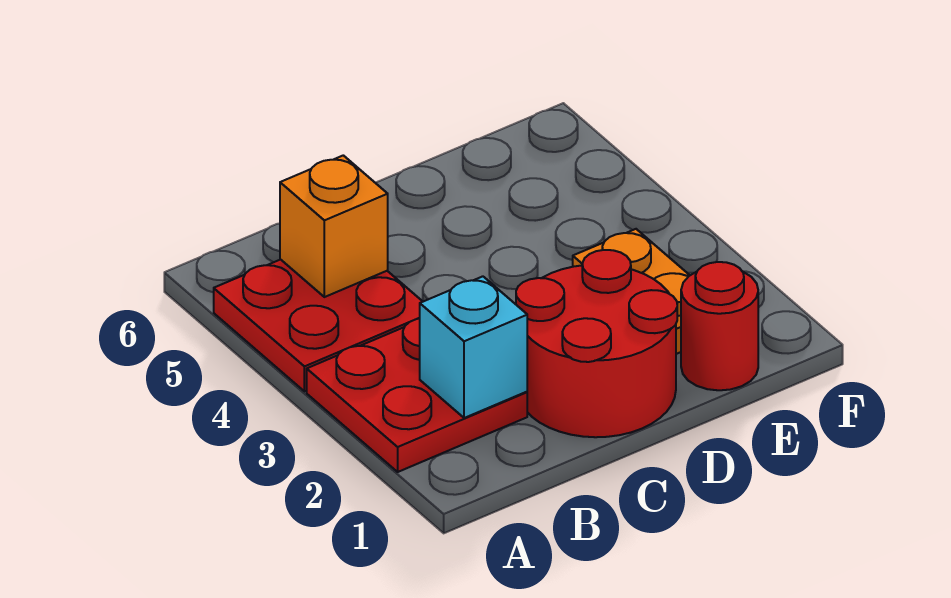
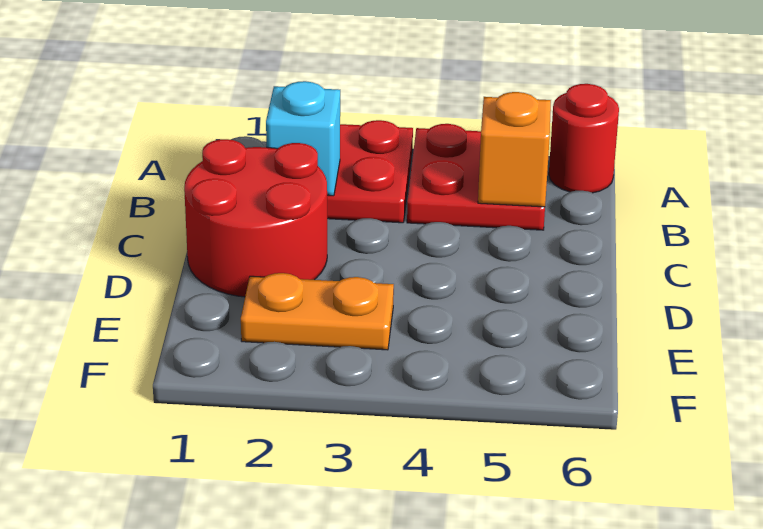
red 1x1 round brick [681,262,758,390] -> red 1x1 round brick moved to [549,84,619,193]

